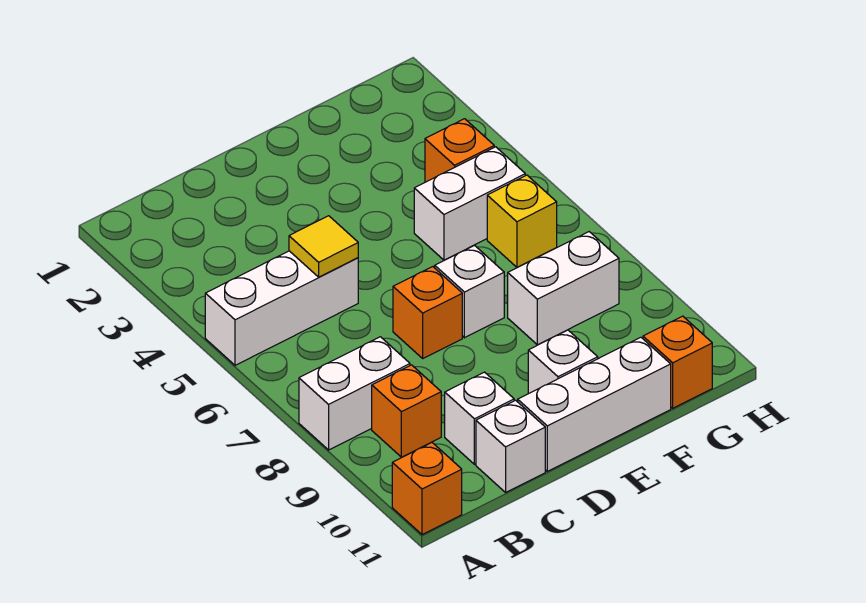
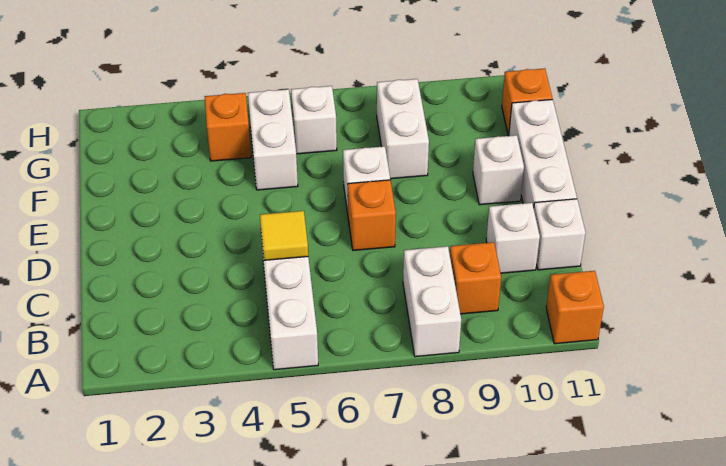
yellow 1x1 brick [487,175,557,267] -> white 1x1 brick [291,86,337,154]

